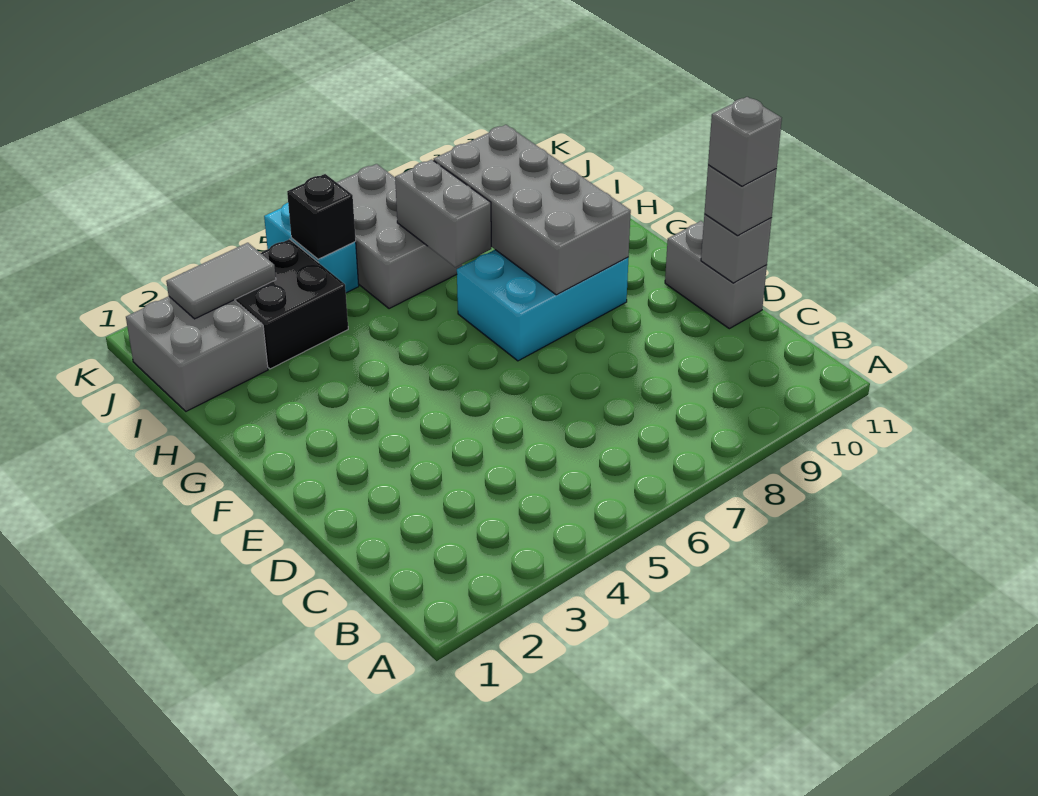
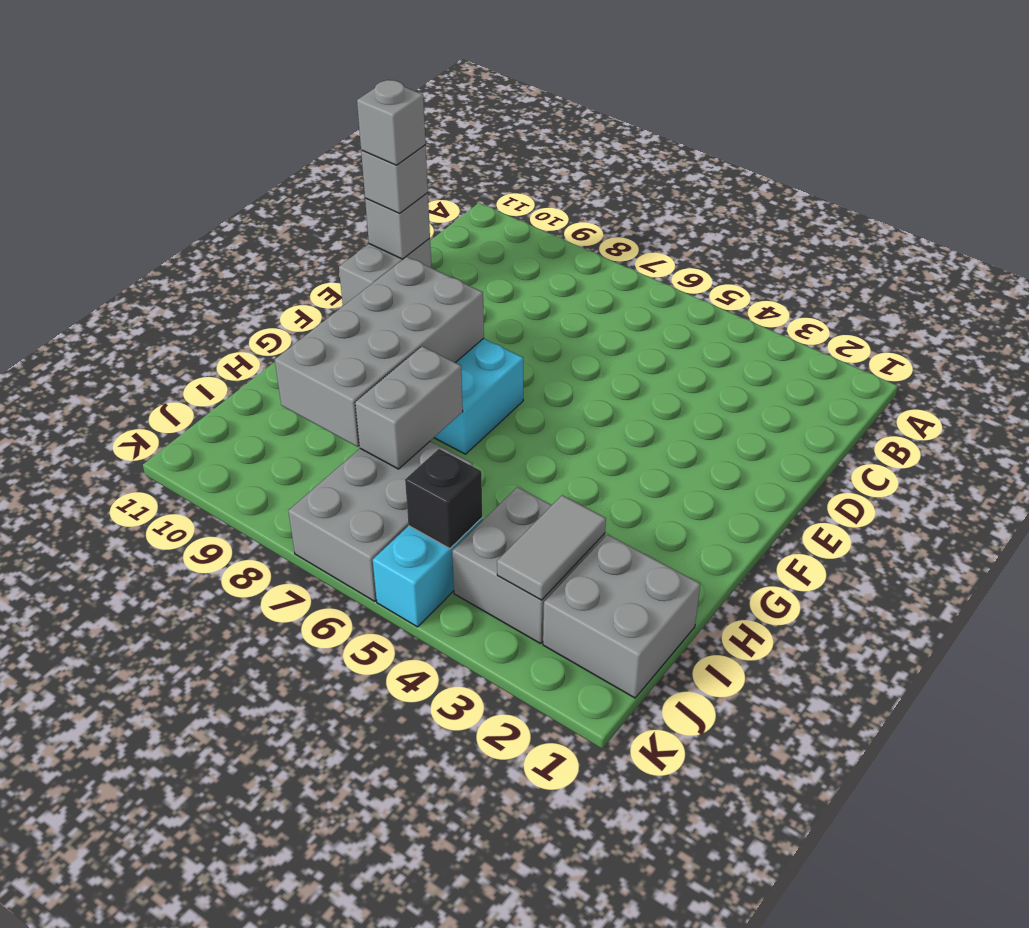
black 2x2 brick [235,239,348,369] -> grey 2x2 brick [452,487,605,644]
grey 1x2 tile [166,243,276,319] -> grey 1x2 tile turned to [497,495,606,600]

